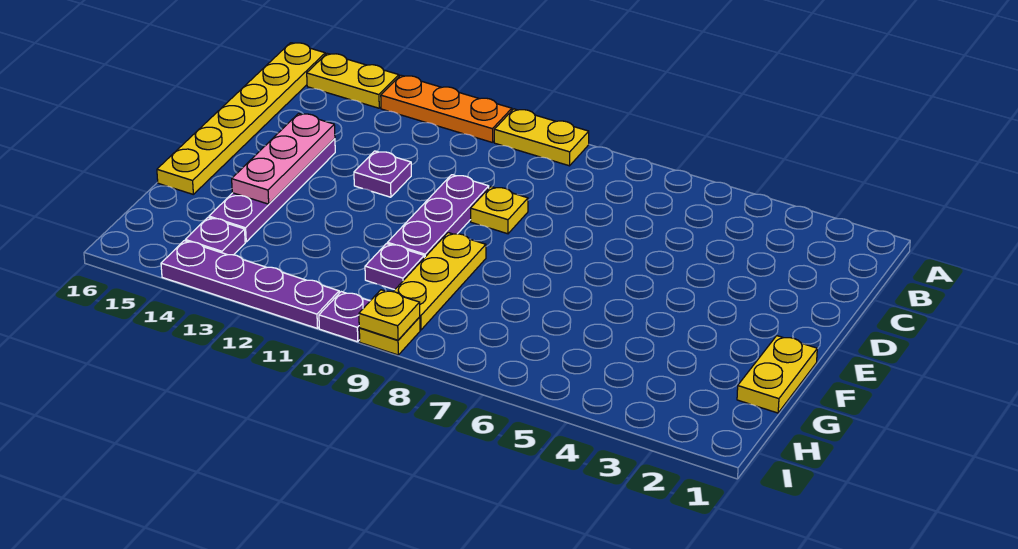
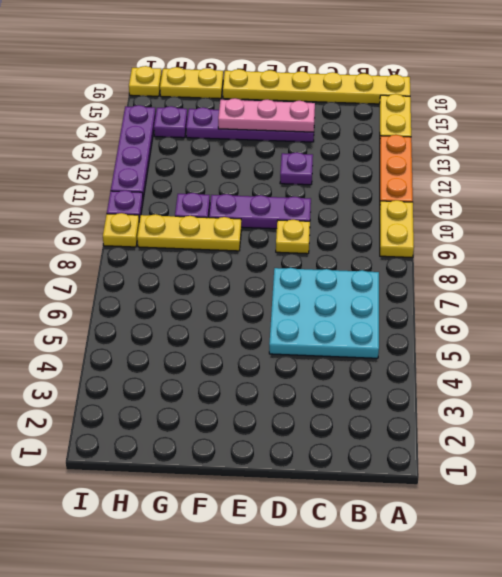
none -> cyan 3x3 plate [269,268,379,358]
yellow 1x2 plate [737,336,817,413] -> yellow 1x2 plate moved to [160,67,223,99]
yellow 1x1 plate [359,290,420,340] -> yellow 1x1 plate moved to [129,66,162,96]

